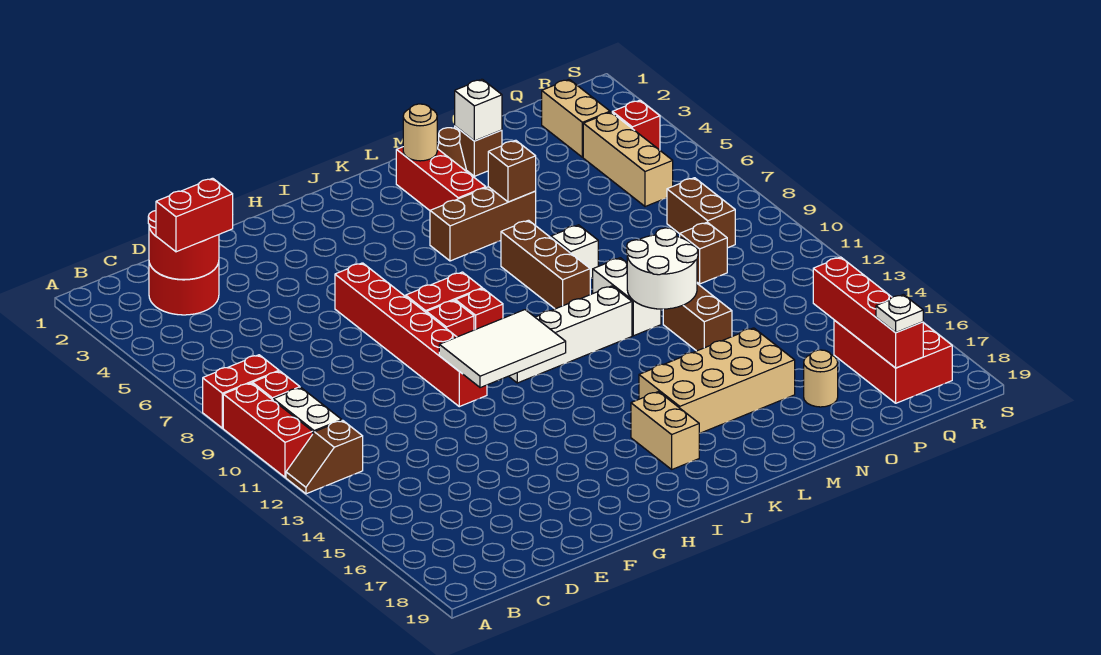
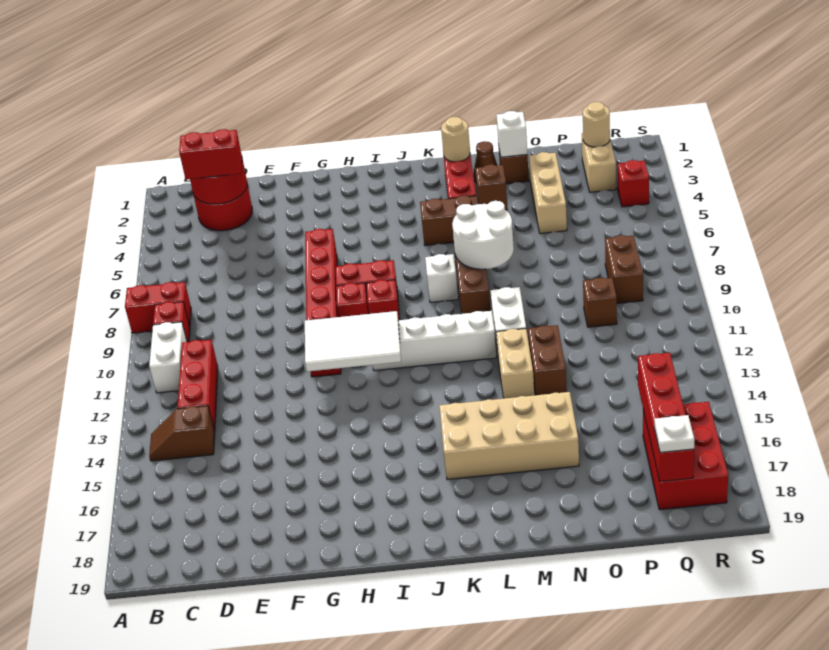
red 1x3 brick [223,383,313,477] -> red 1x3 brick moved to [178,340,218,431]
brown 1x2 slope [286,420,363,494] -> brown 1x2 slope moved to [149,406,215,461]
tan 1x2 brick [631,392,699,469] -> tan 1x2 brick moved to [496,329,534,399]
white 1x1 brick [551,225,598,279] -> white 1x1 brick moved to [425,254,458,303]
white 2x2 round brick [627,228,698,309] -> white 2x2 round brick moved to [452,201,514,269]
tan 1x1 round brick [804,350,838,407] -> tan 1x1 round brick moved to [583,102,610,147]
tan 1x3 brick [583,112,673,207] -> tan 1x3 brick moved to [529,152,567,234]

